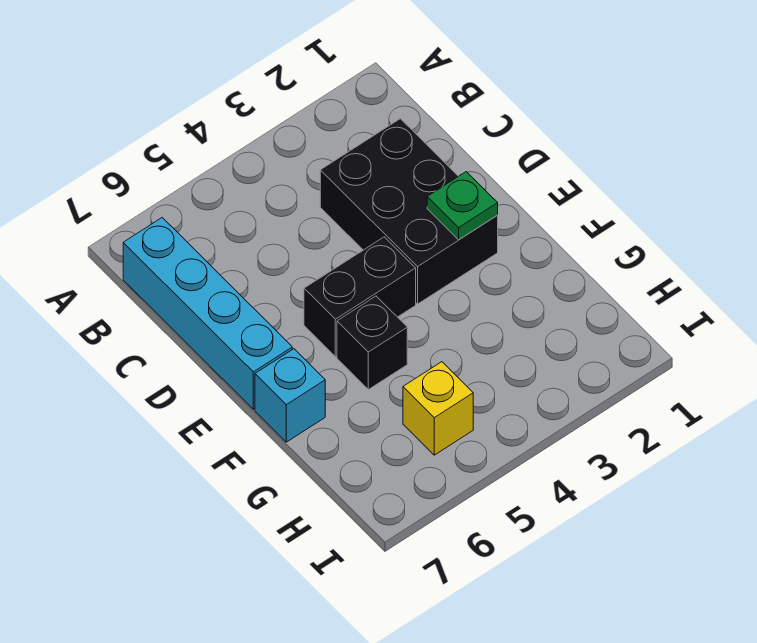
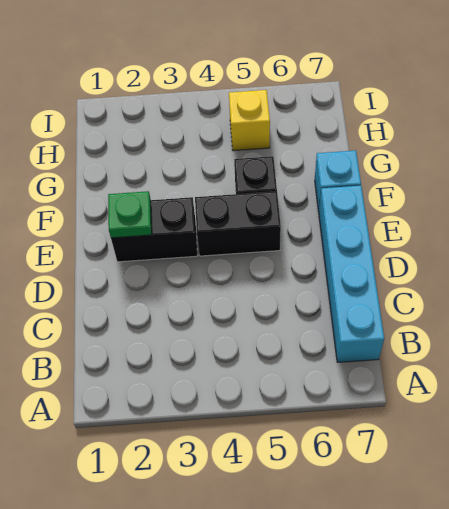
black 2x3 brick [320,119,498,304] -> black 1x2 brick [111,197,198,262]

